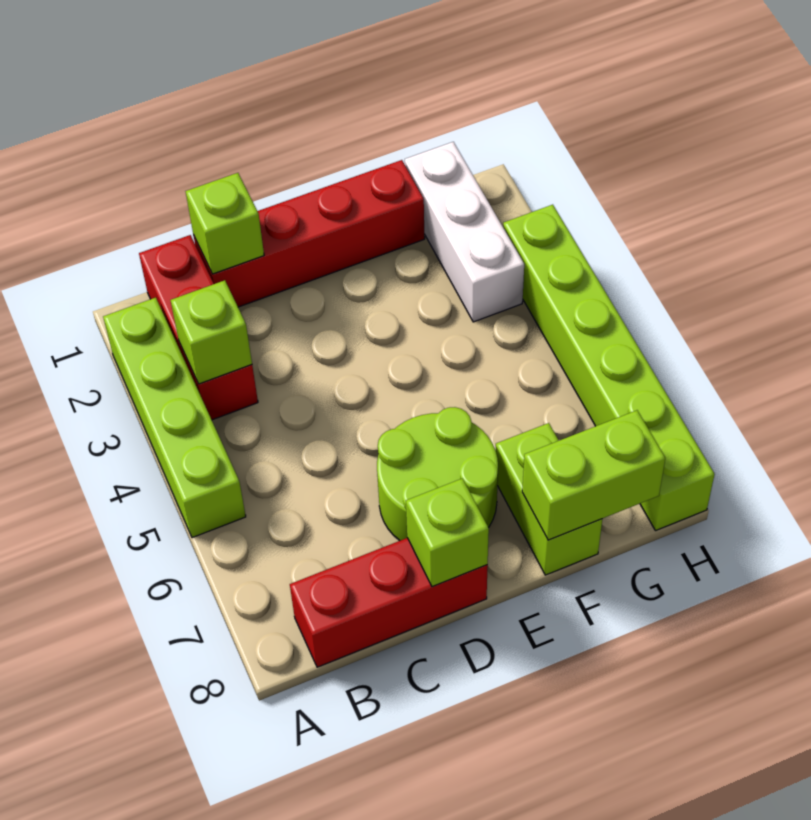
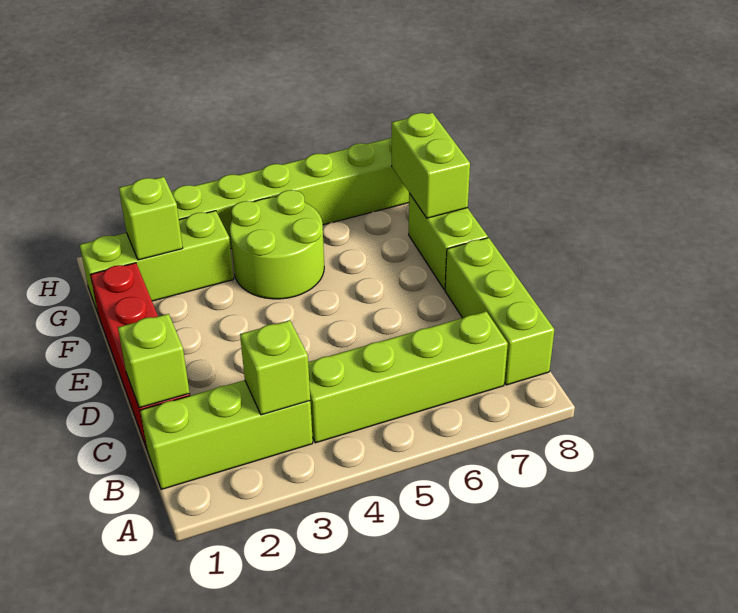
lime 1x4 brick [103,298,246,538] -> lime 1x4 brick moved to [308,311,508,443]
red 1x3 brick [139,235,258,420] -> lime 1x3 brick [140,380,313,490]
red 1x3 brick [290,538,488,667] -> lime 1x3 brick [445,238,554,385]
lime 2x2 round brick [377,407,498,541] -> lime 2x2 round brick moved to [230,190,324,299]
lime 1x1 brick [406,478,489,587] -> lime 1x1 brick moved to [119,177,183,260]
lime 1x2 brick [496,423,602,575] -> lime 1x2 brick turned to [409,193,488,290]
white 1x3 brick [405,142,524,322] -> lime 1x3 brick [80,211,234,313]

